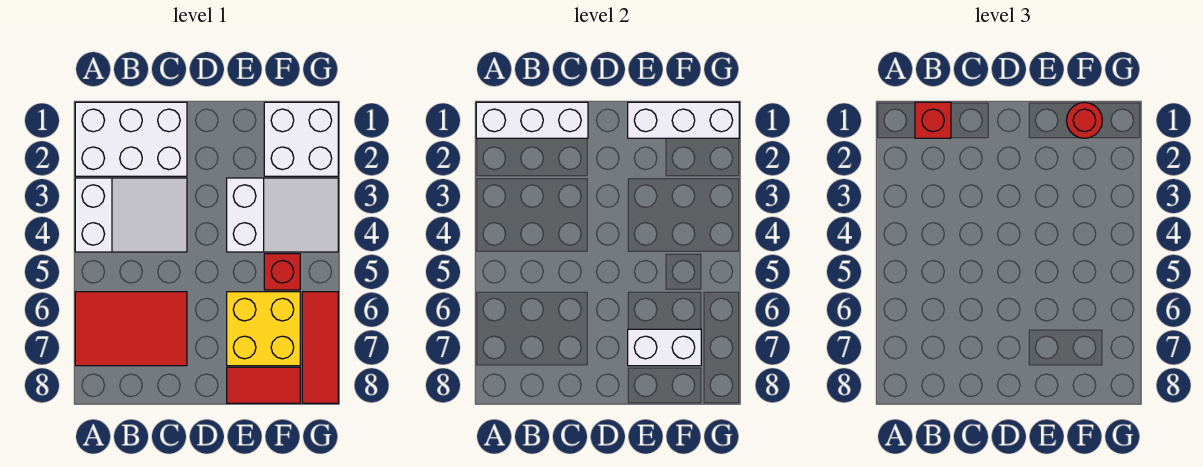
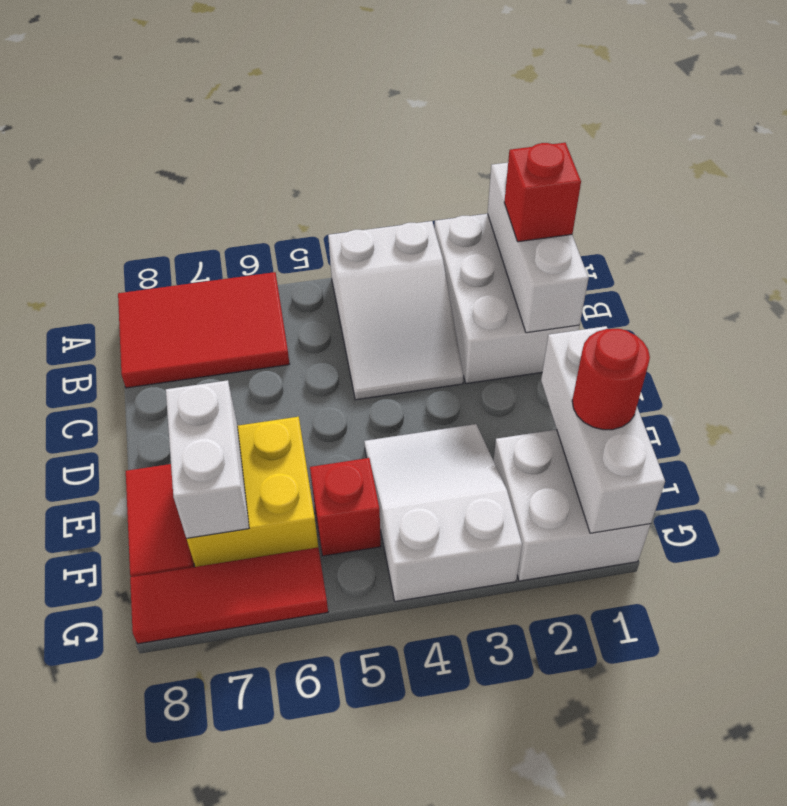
red 2x3 tile [75,292,187,366] -> red 2x3 tile turned to [118,272,290,388]
white 2x3 slope [227,178,338,252] -> white 2x3 slope turned to [364,424,522,602]

